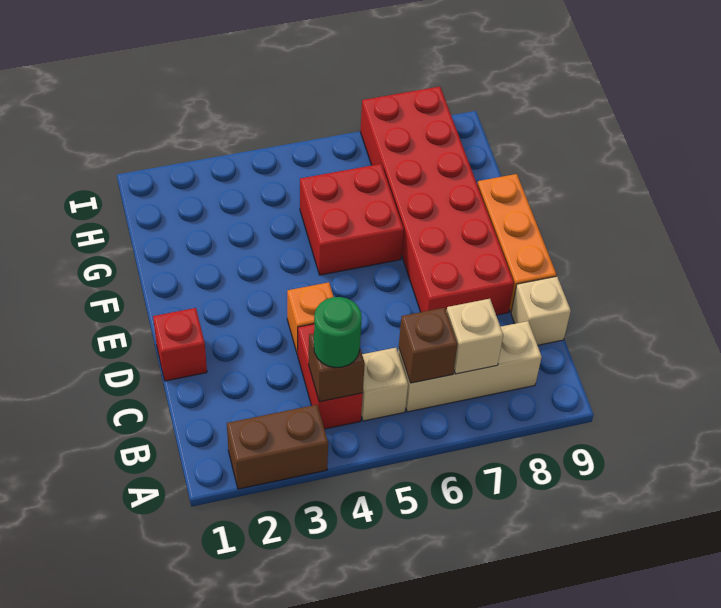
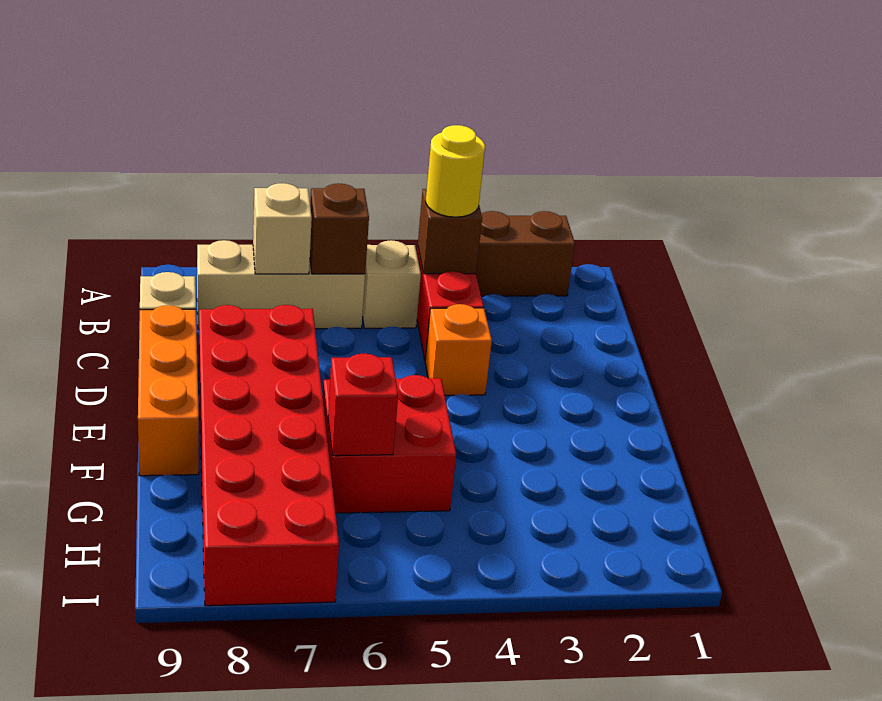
green 1x1 round brick [314,297,362,368] -> yellow 1x1 round brick [426,125,485,217]
red 1x1 brick [153,308,207,381] -> red 1x1 brick moved to [328,354,398,456]

